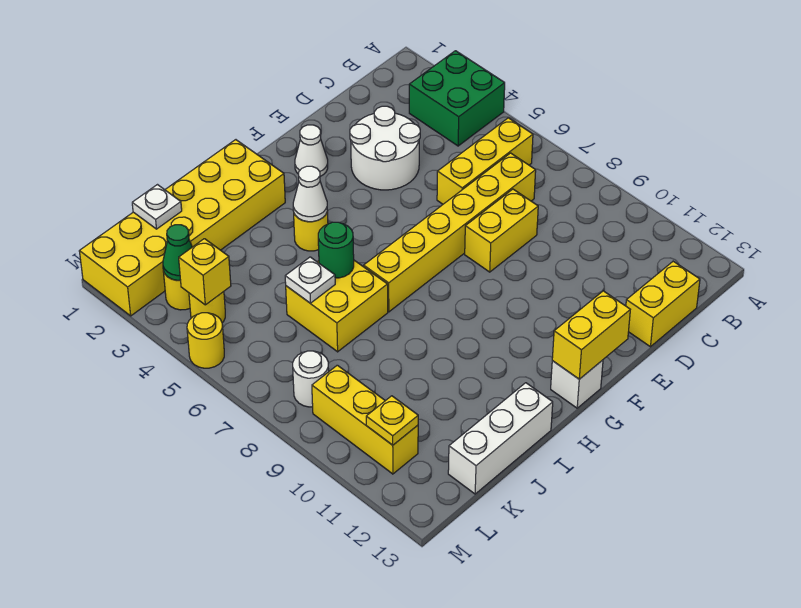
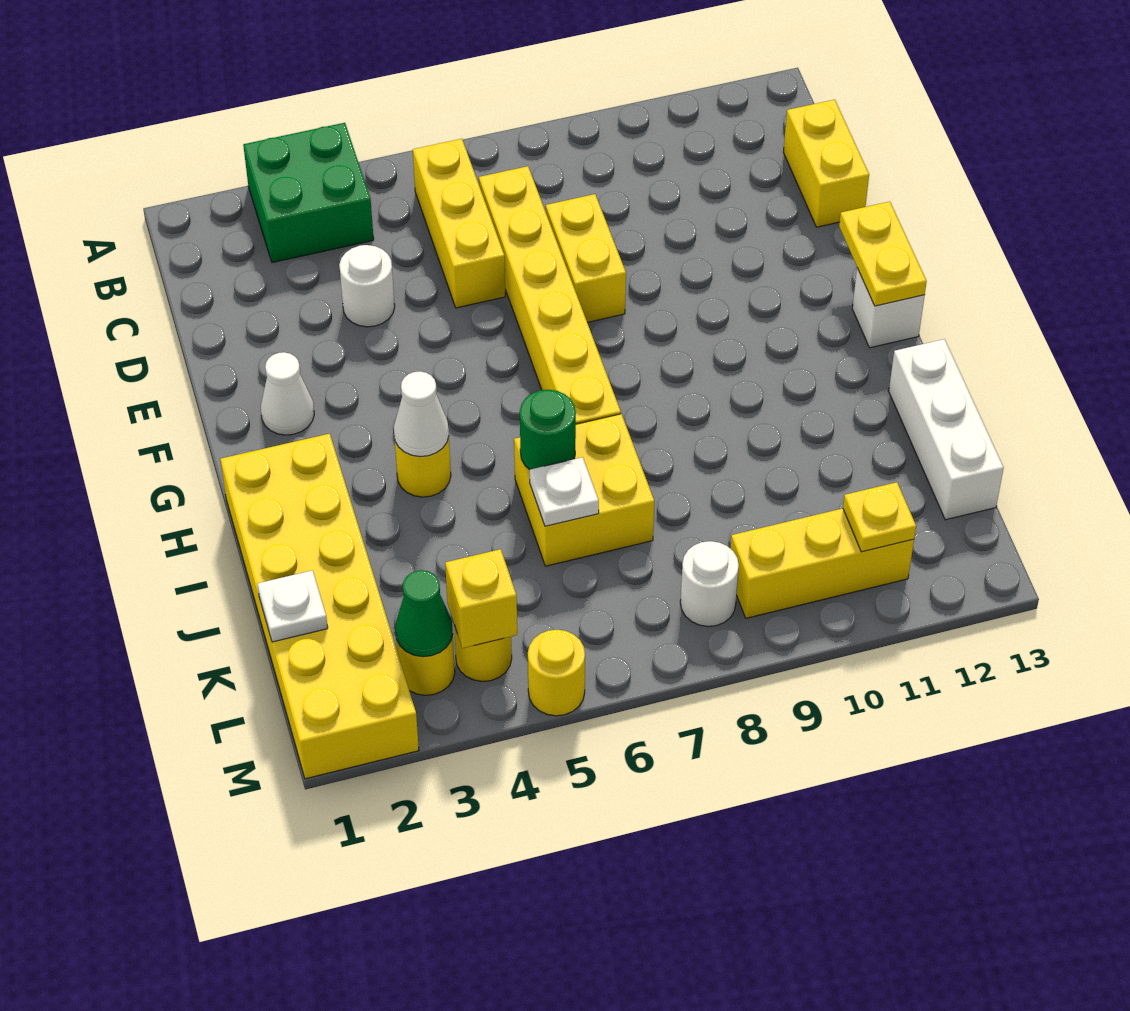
white 2x2 round brick [350,106,420,190] -> white 1x1 round brick [339,245,395,327]
yellow 1x2 brick [552,291,630,379] -> yellow 1x2 plate [839,202,927,306]

